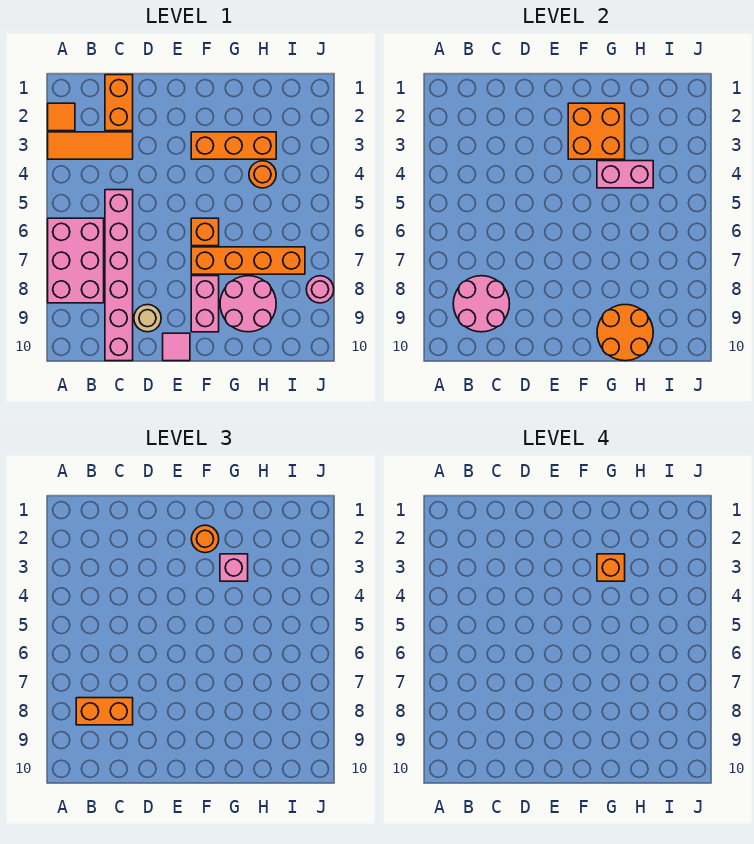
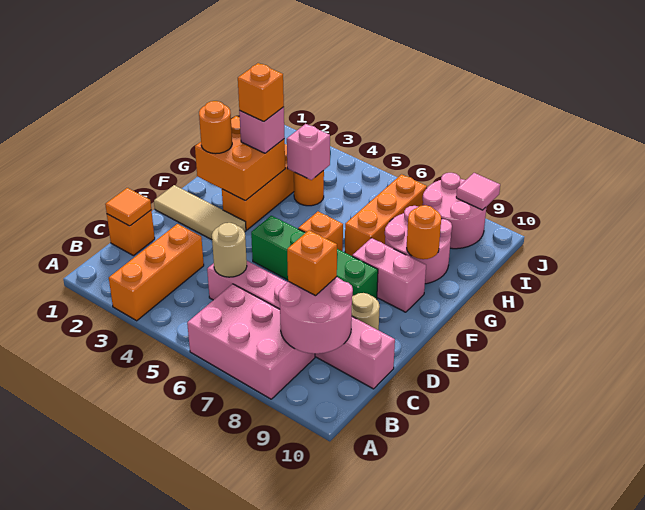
orange 1x1 tile [48,103,75,131] -> orange 1x1 tile moved to [105,188,151,226]
orange 1x3 tile [48,132,133,159] -> orange 1x3 brick [109,224,204,321]
orange 1x2 brick [76,698,133,725] -> orange 1x1 brick [287,230,337,296]
orange 1x2 brick [105,75,133,131] -> orange 1x1 brick [107,210,155,256]
none -> tan 1x1 round brick [212,223,247,277]
none -> tan 1x3 tile [154,185,246,240]
none -> green 1x4 brick [251,216,378,299]
pink 1x1 tile [163,333,190,361] -> pink 1x1 tile moved to [456,173,500,210]
orange 1x4 brick [191,247,305,274] -> orange 1x3 brick [345,174,427,256]
pink 1x2 brick [597,161,653,188] -> pink 1x1 brick [287,124,330,180]
orange 2x2 round brick [597,305,653,361] -> orange 1x1 round brick [407,205,441,259]
pink 1x1 round brick [306,276,334,303] -> pink 2x2 round brick [423,173,486,249]

